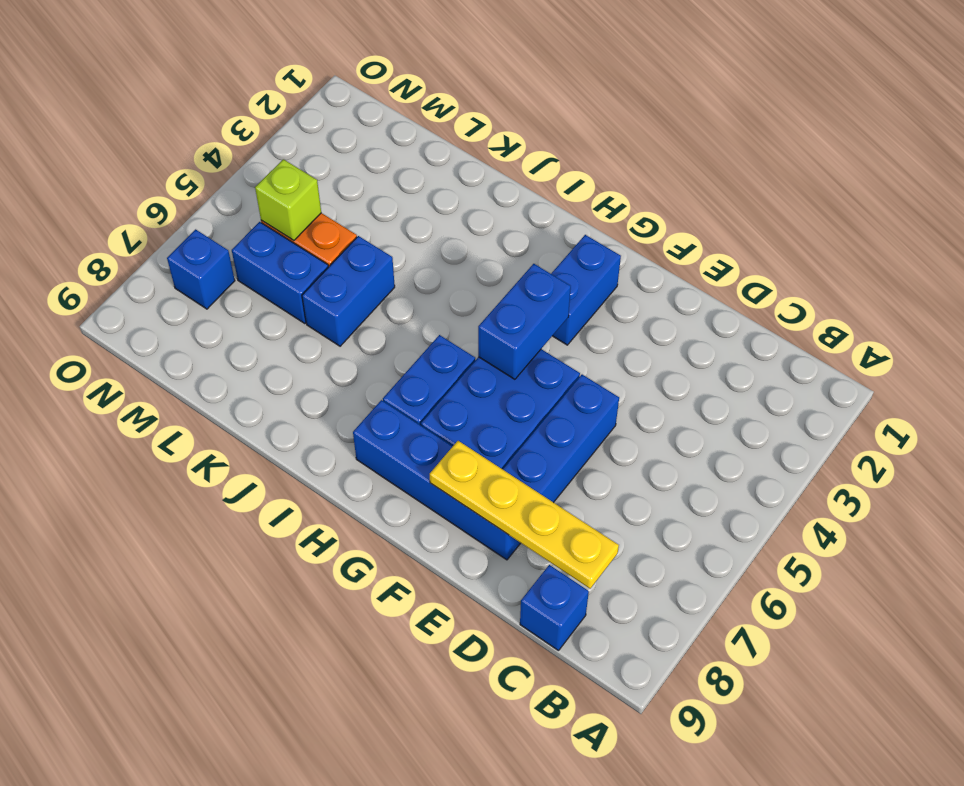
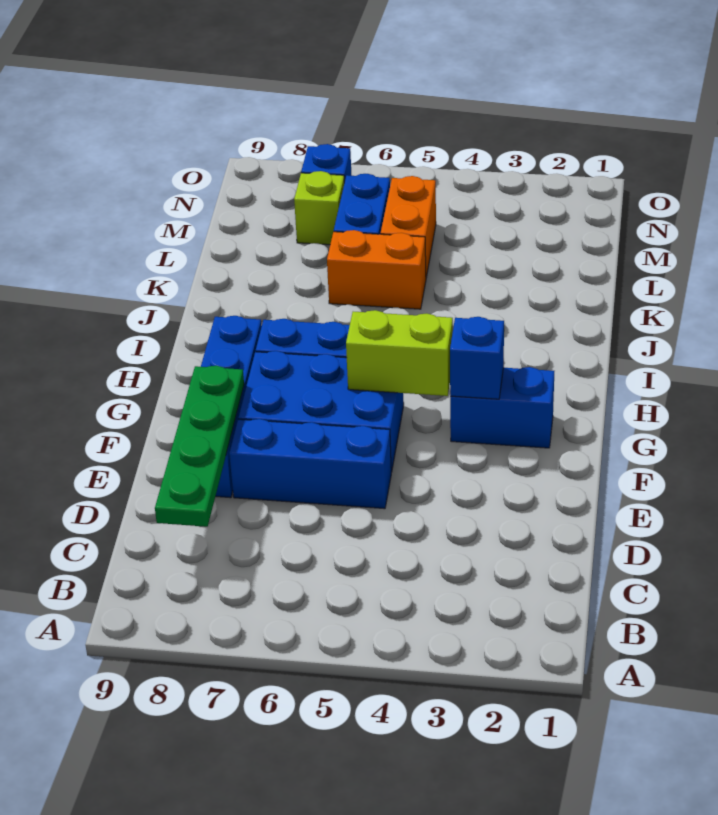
yellow 1x4 plate [430,441,619,588] -> green 1x4 plate [155,366,244,527]
blue 1x1 brick [520,565,589,651] -> blue 1x1 brick moved to [450,317,504,399]
blue 1x2 brick [478,264,571,379] -> lime 1x2 brick [346,310,453,396]
blue 1x2 brick [302,236,395,346] -> orange 1x2 brick [327,230,426,309]
lime 1x1 brick [255,159,321,241] -> lime 1x1 brick moved to [294,171,344,245]

